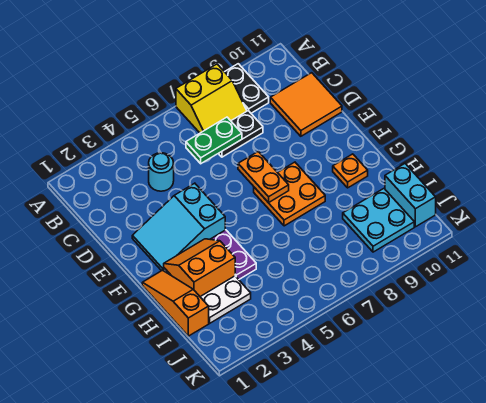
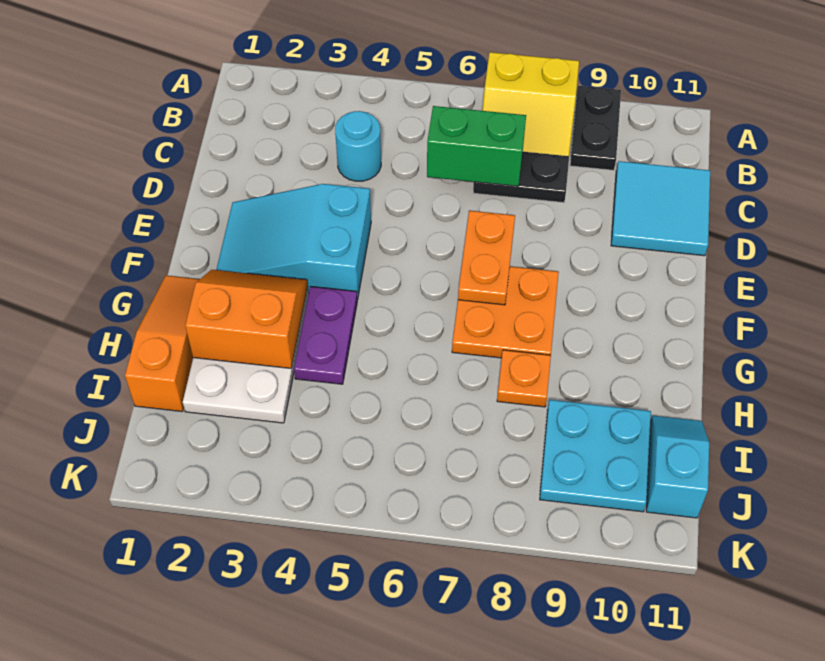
green 1x2 plate [186,117,242,164] -> green 1x2 brick [427,106,526,186]
orange 2x2 tile [270,73,342,136] -> cyan 2x2 tile [611,161,710,256]
orange 1x1 plate [333,154,368,188] -> orange 1x1 plate moved to [497,350,551,407]
cyan 1x2 brick [385,164,436,227] -> cyan 1x2 slope [646,416,709,518]

